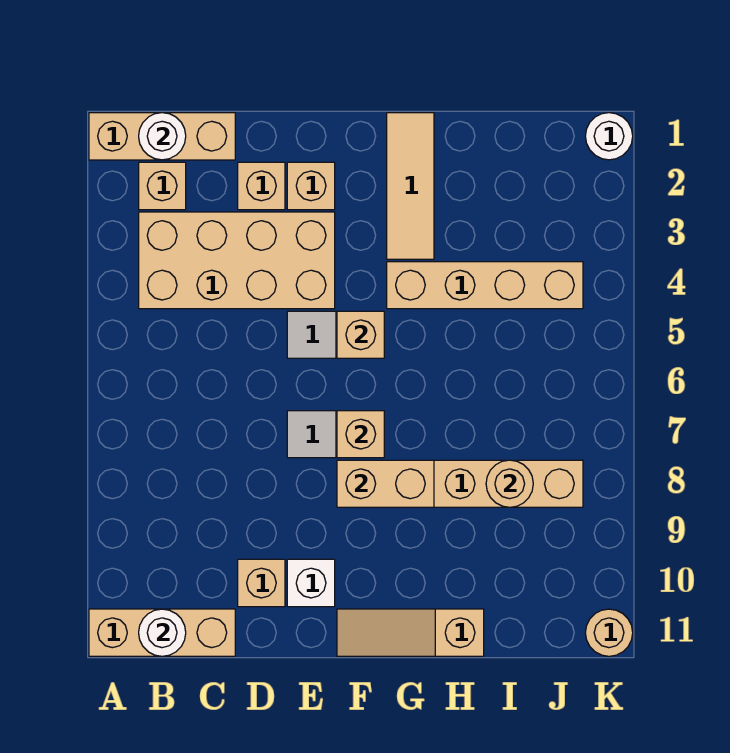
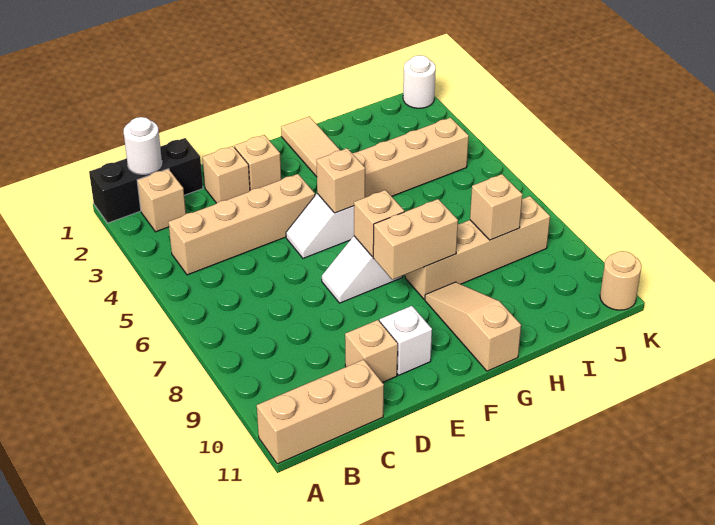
tan 1x3 brick [89,113,235,160] -> black 1x3 brick [89,138,203,223]
tan 2x4 brick [139,212,335,309] -> tan 1x4 brick [168,174,315,275]
white 1x1 round brick [139,609,186,656] -> none
tan 1x3 slope [337,609,484,656] -> tan 1x3 slope turned to [425,282,521,371]
tan 1x1 round brick [486,460,533,507] -> tan 1x1 brick [470,174,523,240]

